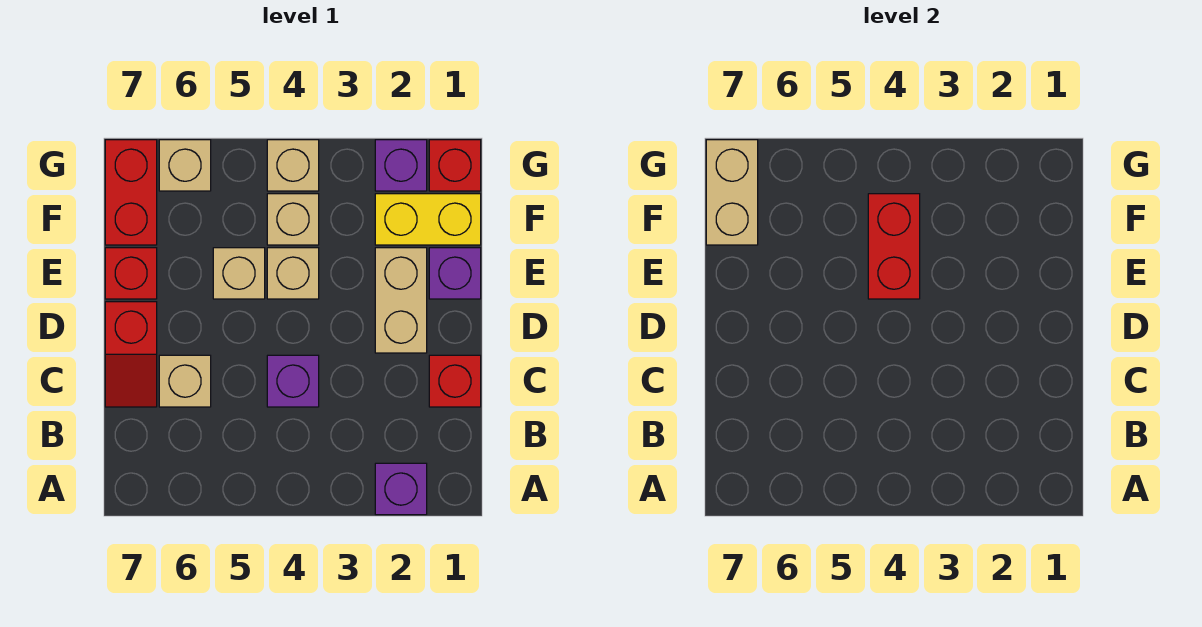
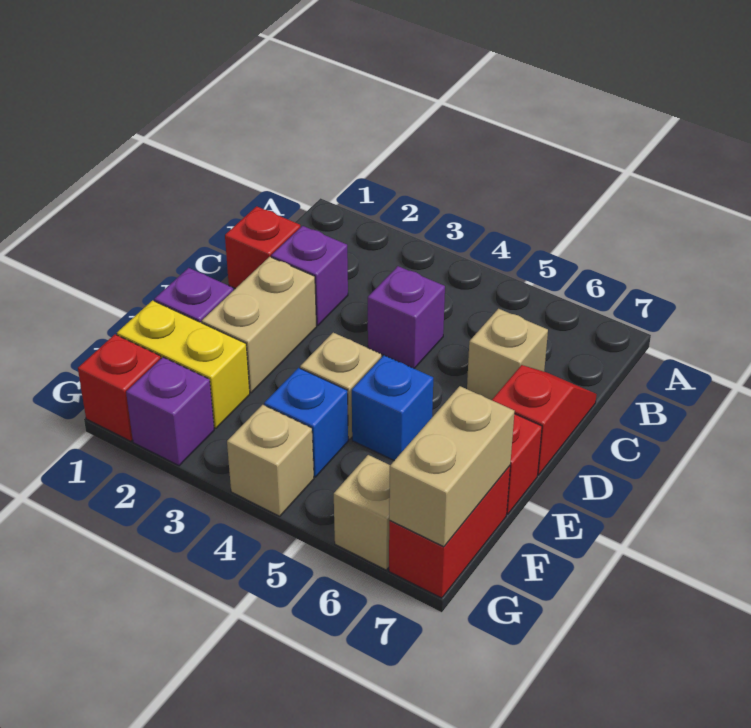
purple 1x1 brick [375,463,427,515] -> purple 1x1 brick moved to [271,226,348,325]
red 1x2 brick [868,194,920,299] -> none
tan 1x1 brick [213,248,265,299] -> blue 1x1 brick [352,355,433,461]
tan 1x1 brick [267,194,319,245] -> blue 1x1 brick [264,368,348,477]

